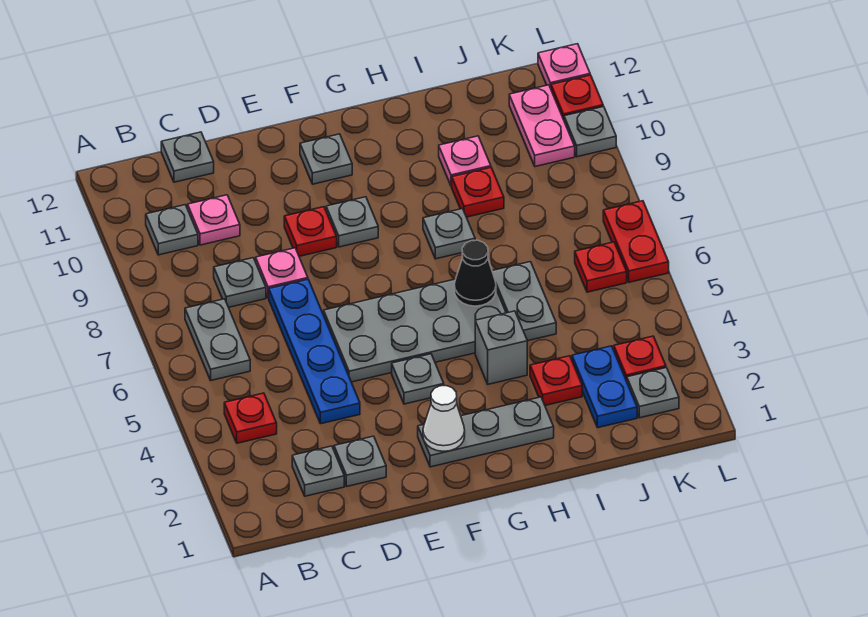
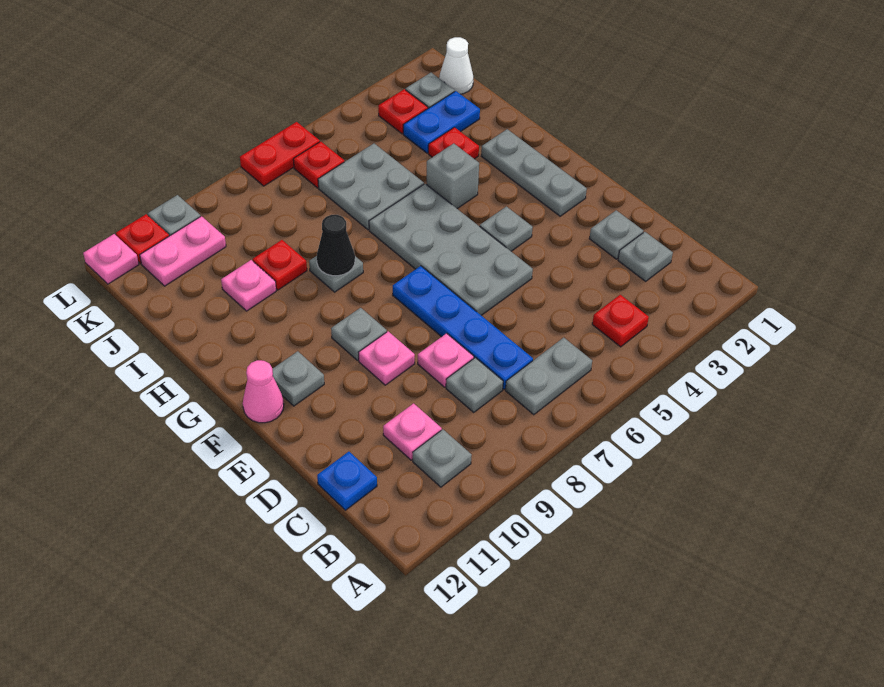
grey 1x1 plate [161,132,214,182] -> blue 1x1 plate [317,452,377,510]
blue 1x4 plate [269,279,360,424] -> blue 1x4 plate turned to [393,266,533,389]
red 1x1 plate [284,207,337,256] -> pink 1x1 plate [358,331,415,385]
white 1x1 cone [423,386,465,451] -> white 1x1 cone moved to [439,37,473,94]
none -> pink 1x1 cone [243,360,284,423]
black 1x1 cone [454,240,496,306] -> black 1x1 cone moved to [317,215,355,276]
grey 1x2 plate [492,262,556,341] -> grey 2x2 plate [318,143,424,230]

